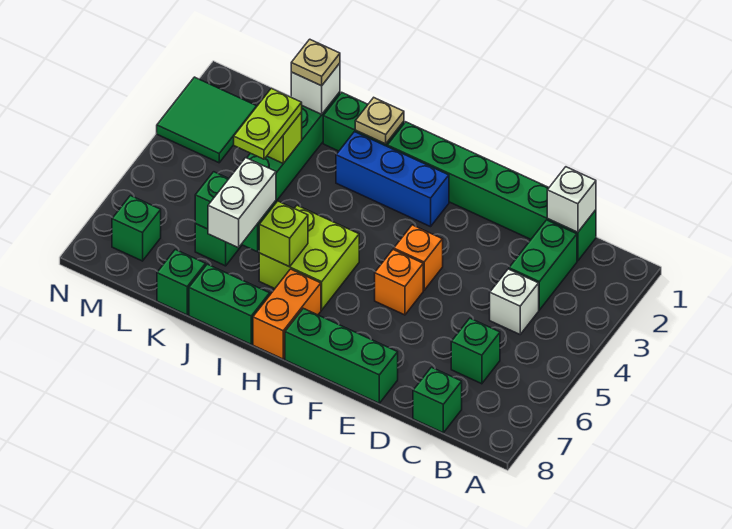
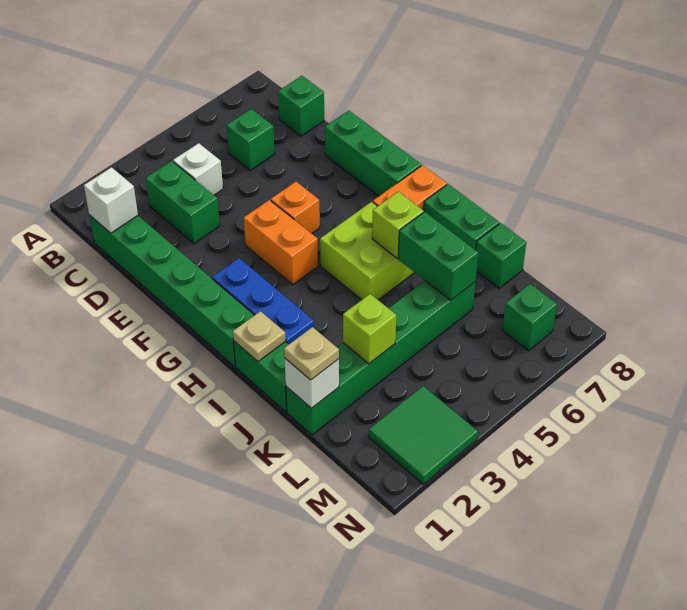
green 1x2 brick [509,220,577,310] -> green 1x2 brick turned to [146,161,220,243]
orange 1x1 brick [394,225,443,290] -> orange 1x2 brick [244,200,318,284]
white 1x2 brick [208,158,276,248] -> none
lime 1x2 plate [234,88,302,159] -> none

